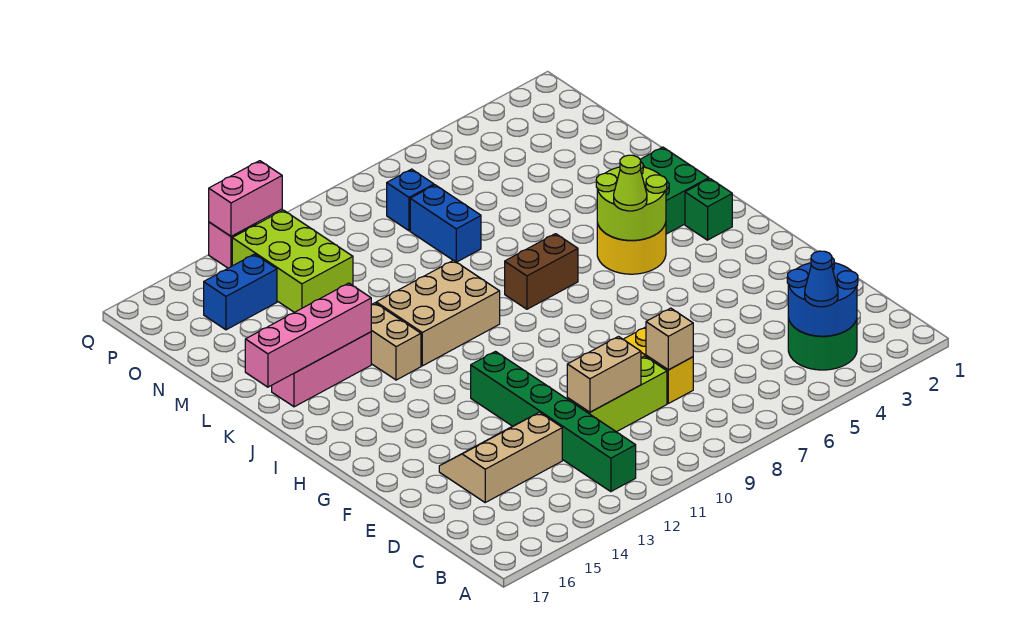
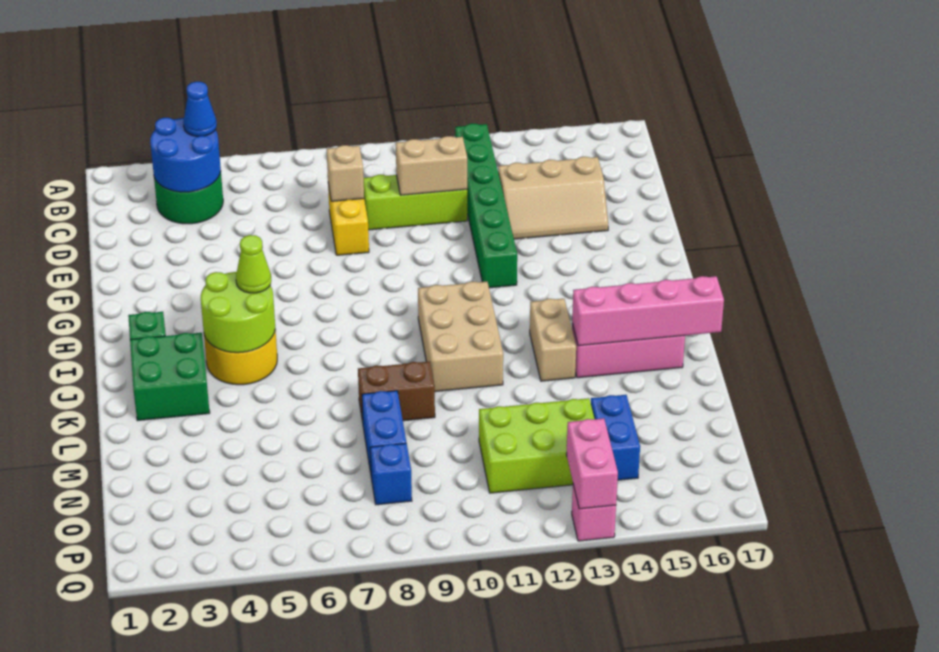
brown 1x2 brick [505,234,578,309] -> brown 1x2 brick moved to [358,362,435,422]
tan 2x3 brick [376,260,500,366] -> tan 2x3 brick turned to [418,281,503,392]
lime 2x3 brick [232,210,353,312] -> lime 2x3 brick turned to [479,398,594,493]
blue 1x2 brick [204,254,277,330] -> blue 1x2 brick turned to [591,395,640,480]
pink 1x2 brick [209,161,282,236] -> pink 1x2 brick turned to [566,418,618,509]

